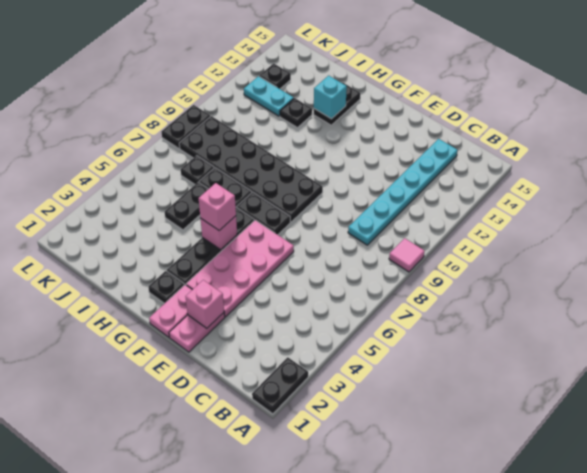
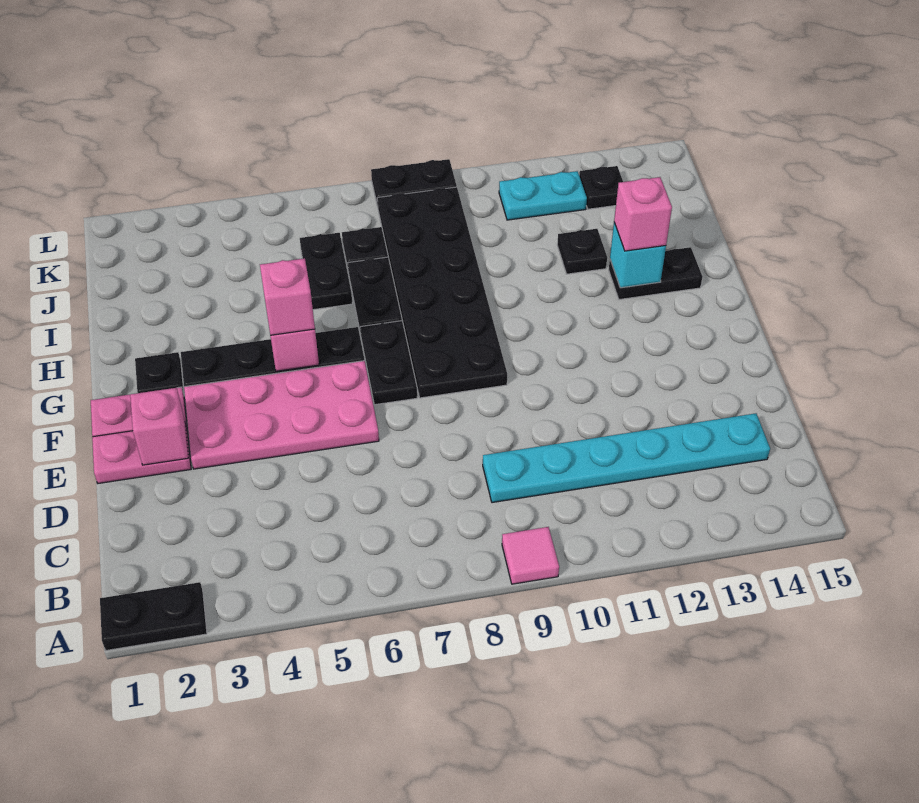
none -> pink 1x1 brick [614,177,672,251]
black 1x2 plate [165,182,208,230] -> black 1x2 plate turned to [300,233,352,310]
cyan 1x2 plate [244,76,294,116] -> cyan 1x2 plate turned to [499,171,587,220]

